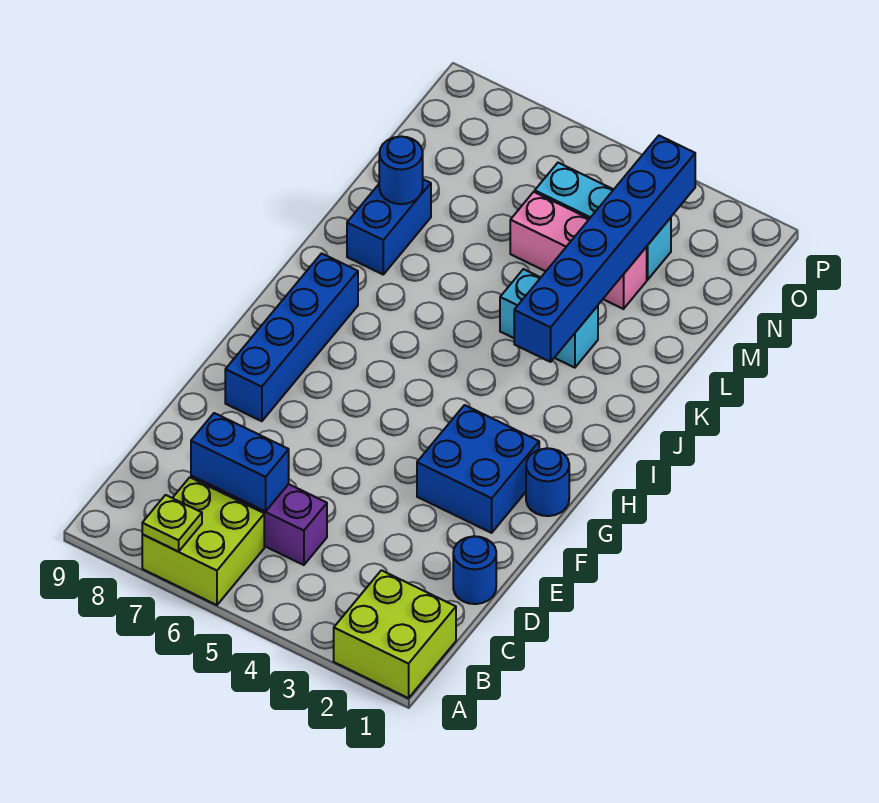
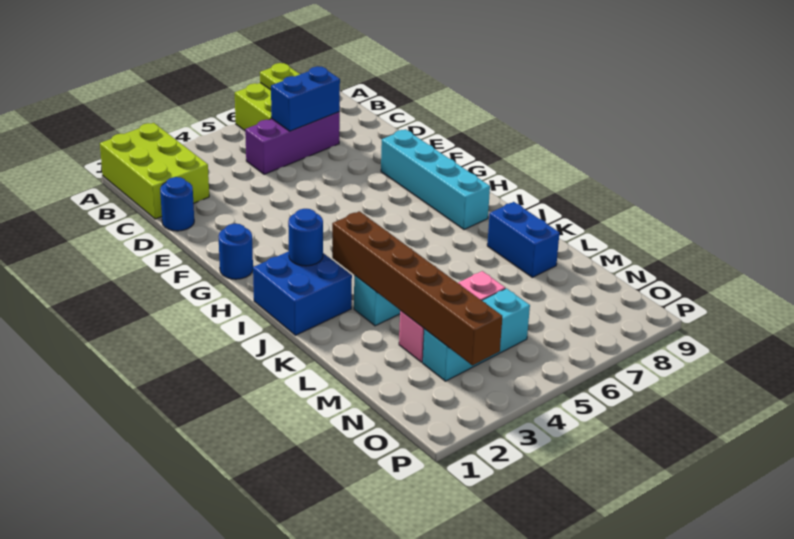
lime 2x2 brick [334,570,456,698] -> lime 2x3 brick [100,123,209,219]
blue 2x2 brick [417,405,539,533] -> blue 2x2 brick moved to [253,251,352,335]
blue 1x4 brick [225,253,358,421] -> cyan 1x4 brick [381,129,490,230]
blue 1x6 brick [514,136,695,362] -> brown 1x6 brick [332,211,502,365]
blue 1x1 round brick [379,136,423,204] -> blue 1x1 round brick moved to [288,209,323,266]

